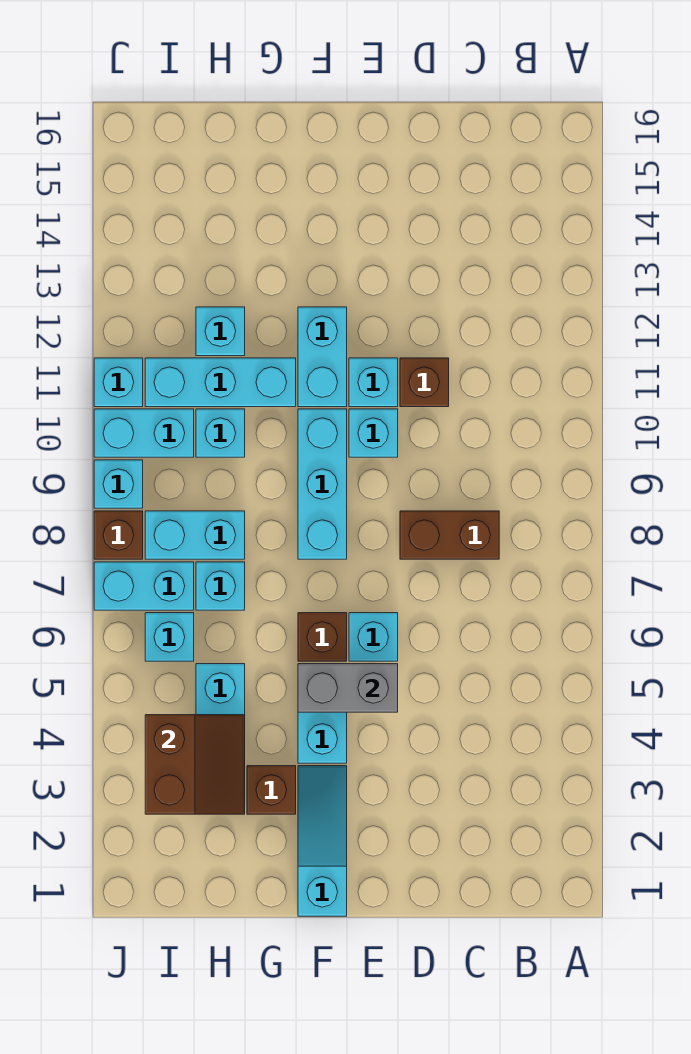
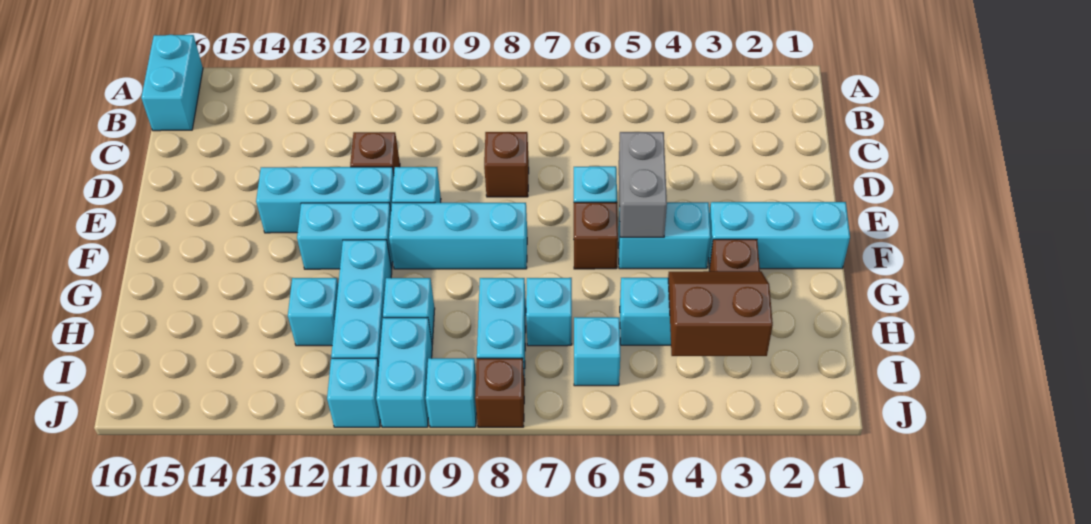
brown 1x2 brick [400,511,499,559] -> brown 1x1 brick [484,132,529,197]
cyan 1x1 brick [349,358,398,407] -> cyan 1x3 brick [256,167,394,233]
cyan 1x3 slope [298,766,347,916] -> cyan 1x3 brick [708,202,850,269]
cyan 1x2 brick [94,562,194,610] -> cyan 1x2 brick moved to [141,35,203,131]

